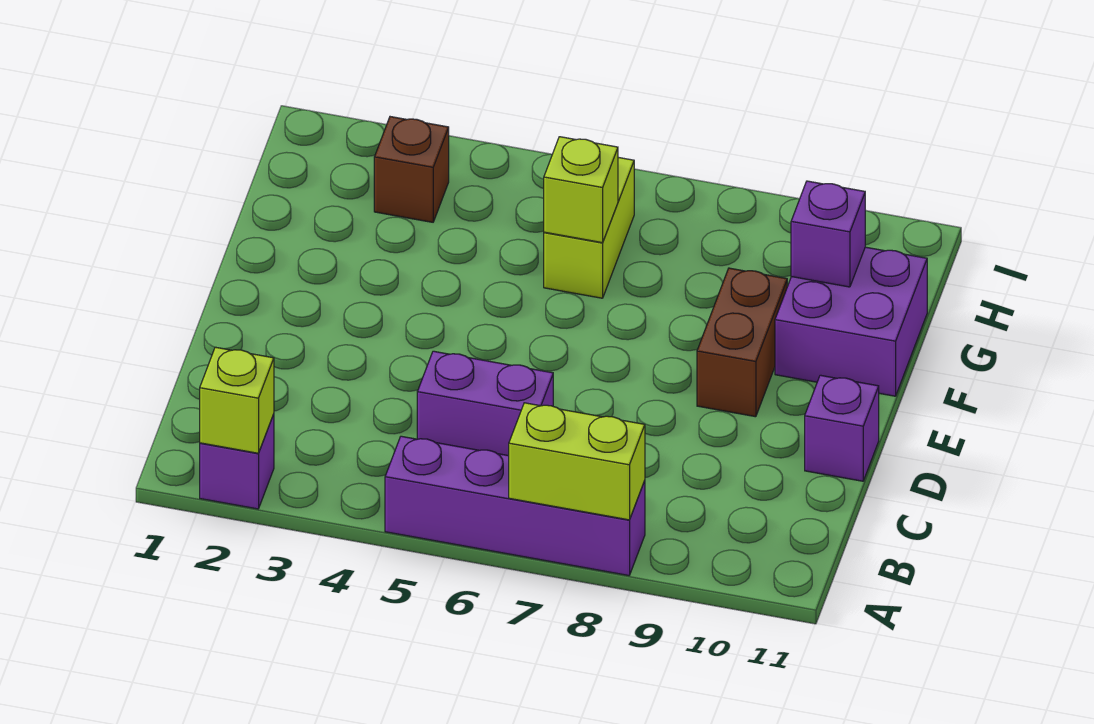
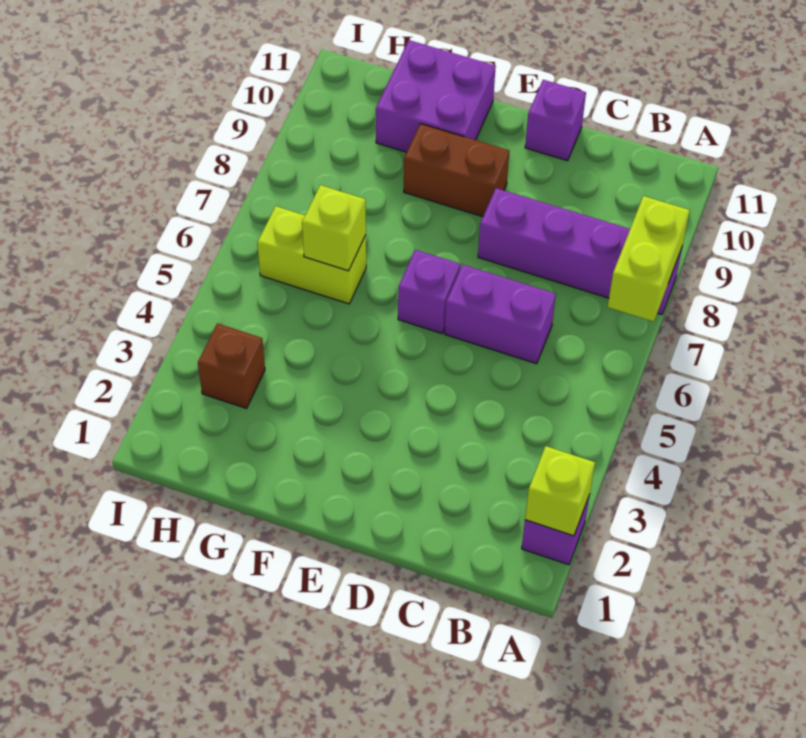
purple 1x4 brick [385,436,645,575] -> purple 1x4 brick turned to [478,188,682,315]
purple 1x2 brick [417,351,553,456] -> purple 1x2 brick turned to [445,265,556,364]
purple 1x1 brick [791,181,865,287] -> purple 1x1 brick moved to [398,250,460,333]

